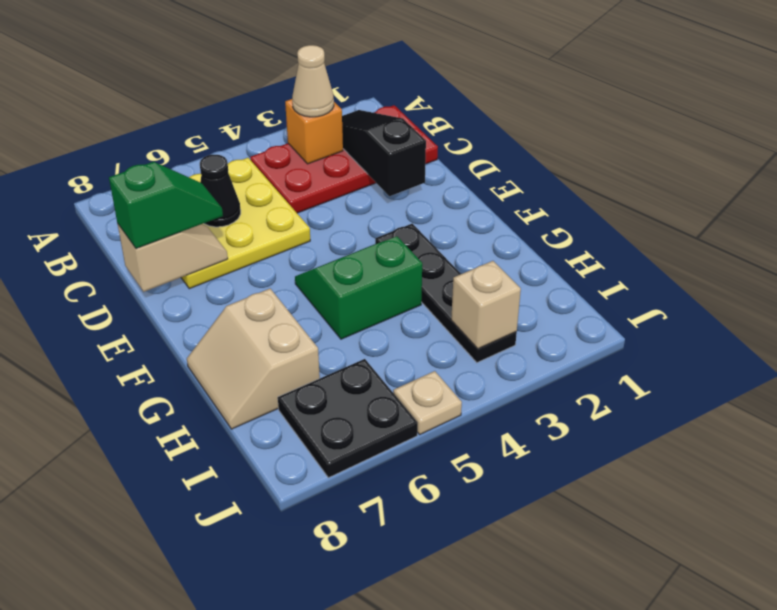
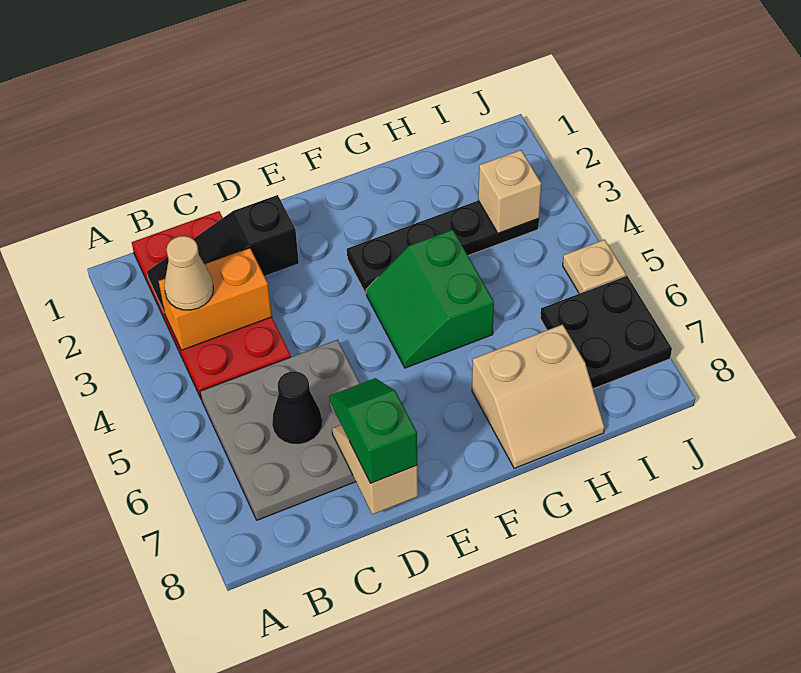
orange 1x1 brick [285,99,343,164] -> orange 1x2 brick [159,248,272,350]
yellow 3x3 plate [181,158,310,289] -> grey 3x3 plate [200,340,360,520]

